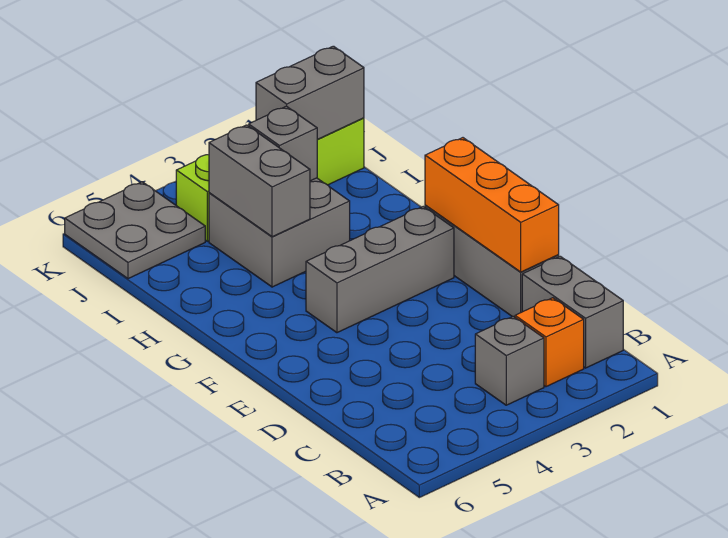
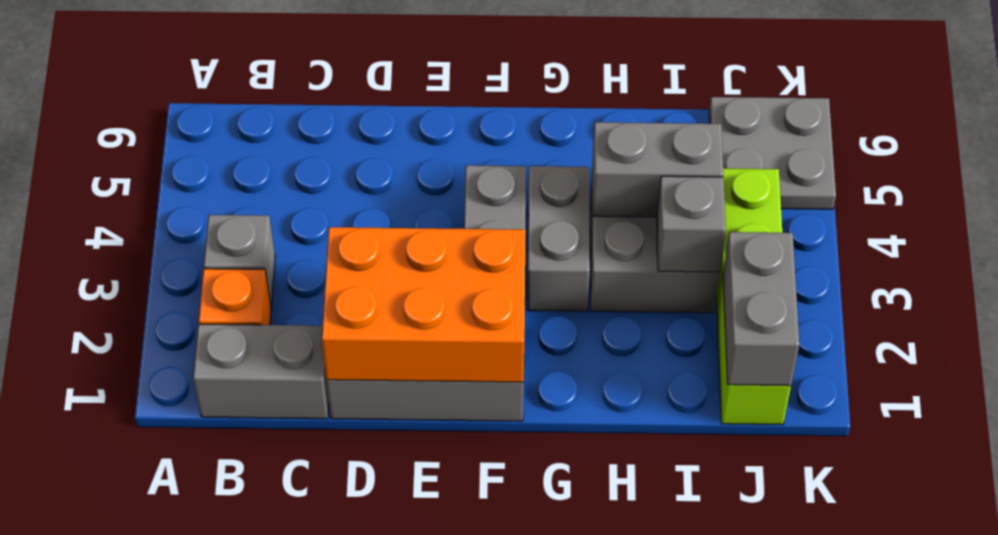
orange 1x3 brick [425,138,559,272] -> orange 2x3 brick [322,227,526,382]
none -> grey 1x2 brick [527,166,590,311]

